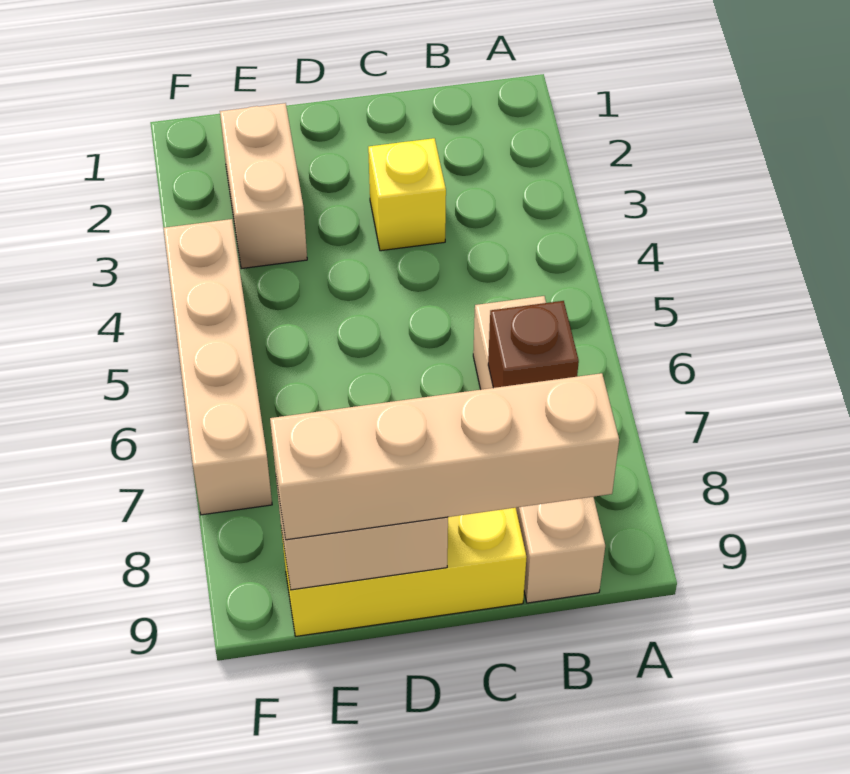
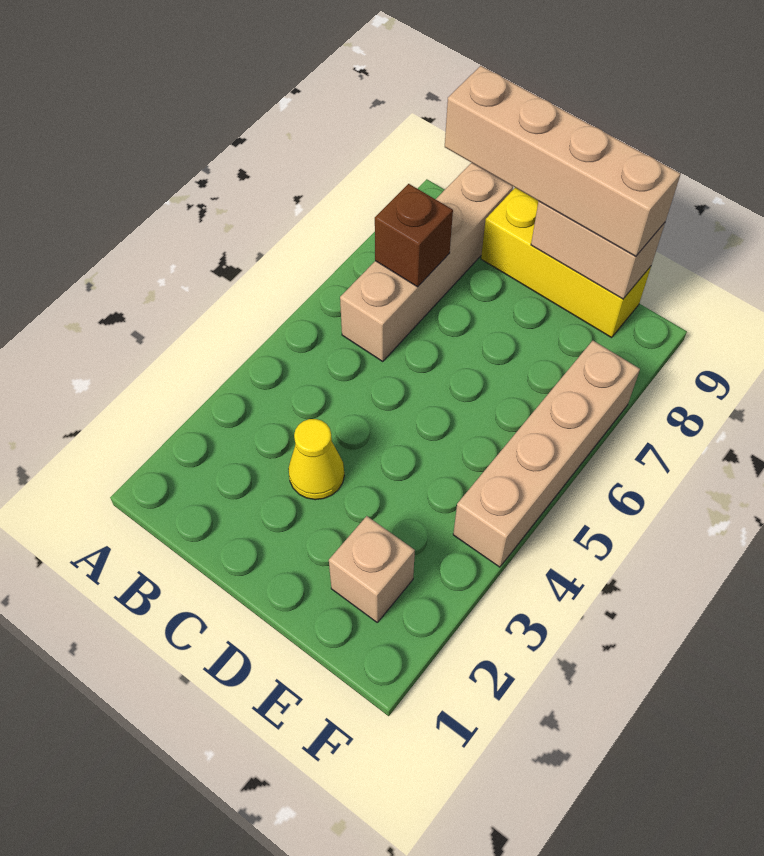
yellow 1x1 brick [368,138,446,251] -> yellow 1x1 cone [288,419,344,500]
tan 1x2 brick [220,103,307,269] -> tan 1x1 brick [329,516,415,622]

